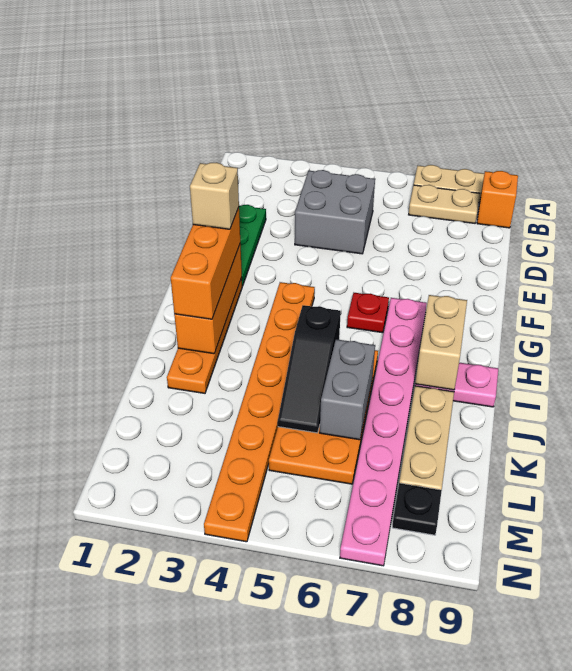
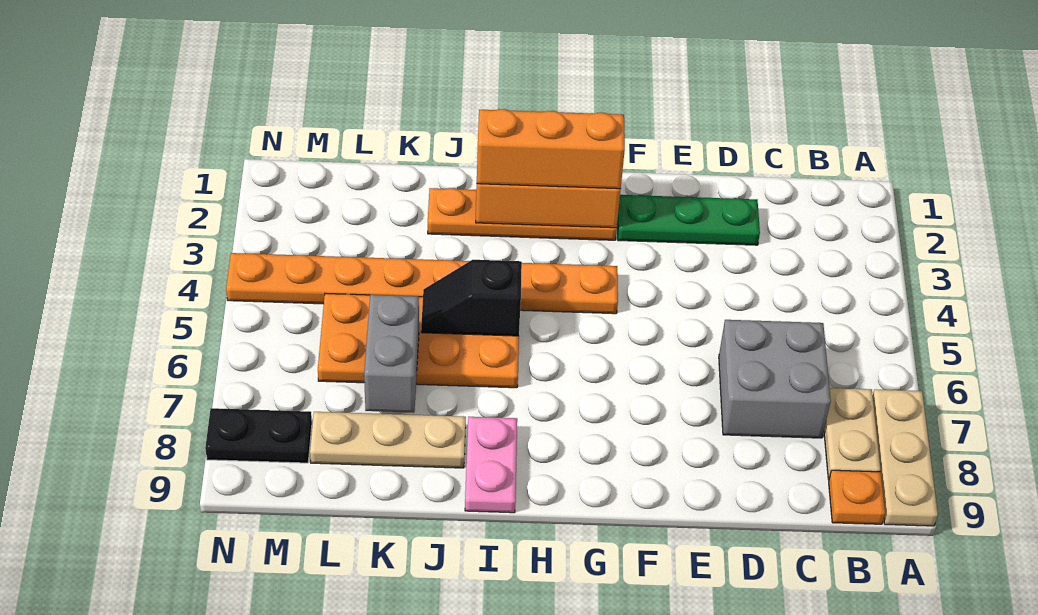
orange 1x1 brick [477,171,518,228] -> orange 1x1 plate [829,470,885,524]
grey 2x2 brick [295,170,375,254] -> grey 2x2 brick moved to [719,320,831,438]
tan 1x1 brick [190,162,239,229] -> none
red 1x1 plate [347,293,389,333] -> none
pink 1x8 plate [340,298,427,566] -> none
tan 1x2 brick [415,295,467,390] -> none
black 1x3 slope [278,305,341,433] -> black 1x2 slope [421,260,522,336]
grey 1x2 brick [320,339,375,440] -> grey 1x2 brick turned to [364,295,419,413]
black 1x1 plate [392,483,442,535] -> black 1x2 plate [205,408,312,463]

